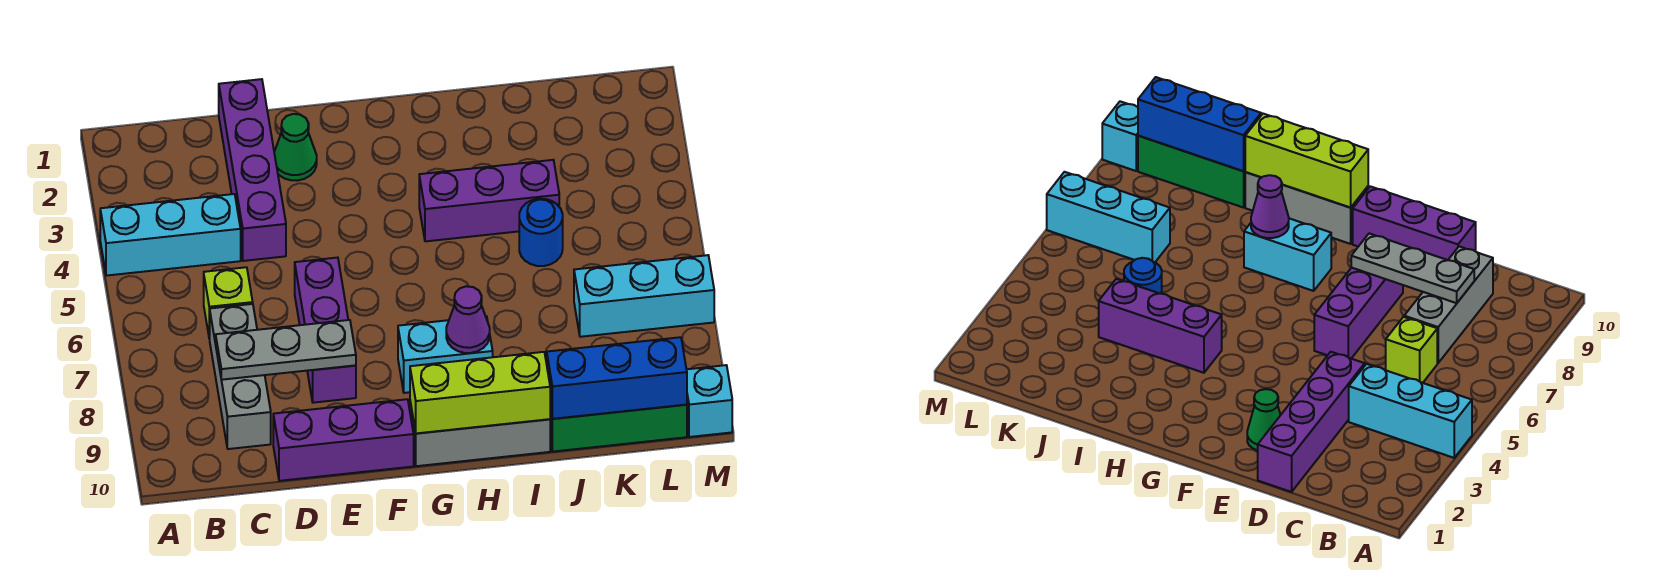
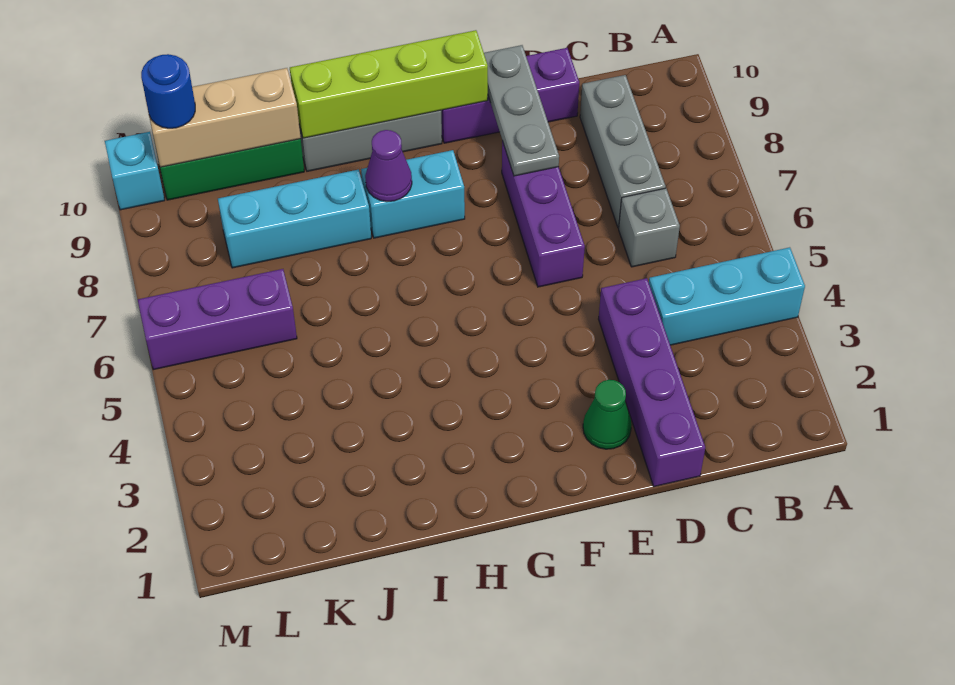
lime 1x1 brick [204,267,253,339] -> grey 1x1 brick [619,188,680,267]
grey 1x3 plate [216,320,356,380] -> grey 1x3 plate turned to [484,45,559,176]
lime 1x3 brick [410,352,550,433] -> lime 1x4 brick [290,30,488,138]
purple 1x3 brick [419,160,559,241] -> purple 1x3 brick moved to [138,269,297,370]
blue 1x1 round brick [519,199,563,266] -> blue 1x1 round brick moved to [141,54,195,128]
blue 1x3 brick [547,337,687,419] -> tan 1x3 brick [148,68,301,167]
cyan 1x3 brick [574,255,714,337] -> cyan 1x3 brick moved to [218,169,371,268]

